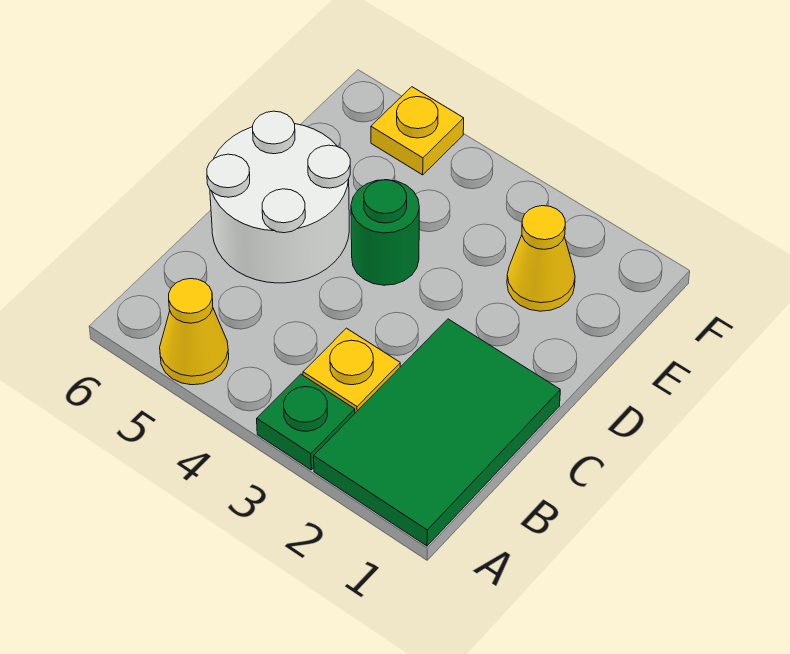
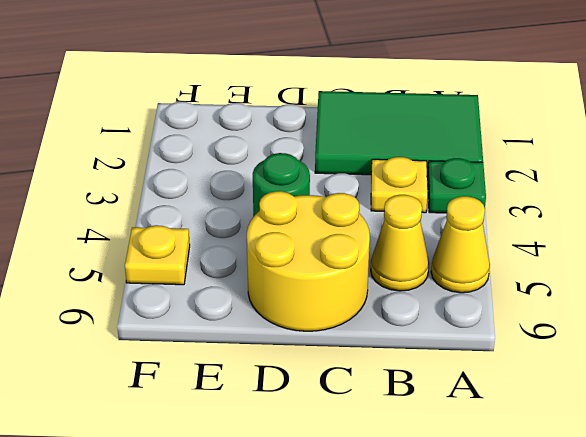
white 2x2 round brick [207,111,350,283] -> yellow 2x2 round brick [247,191,370,331]
yellow 1x1 cone [507,206,575,311] -> yellow 1x1 cone moved to [371,195,429,291]

